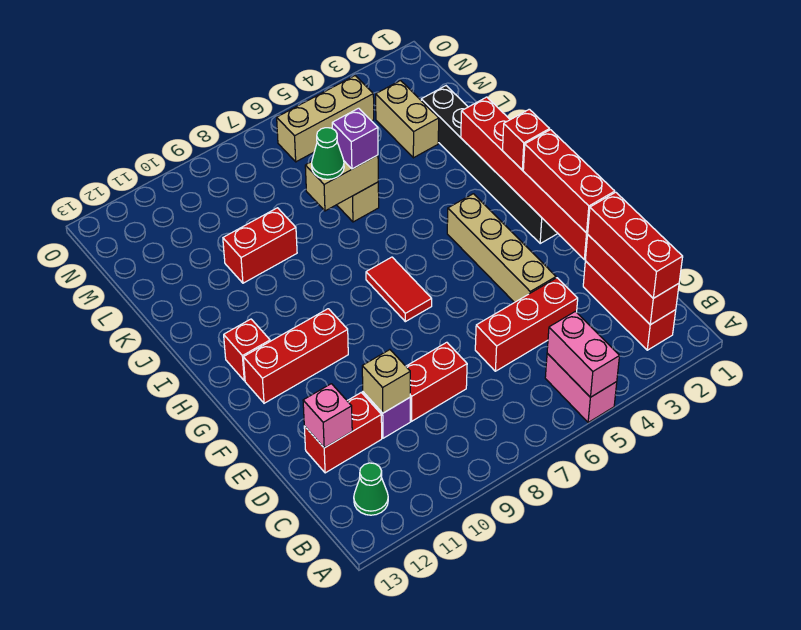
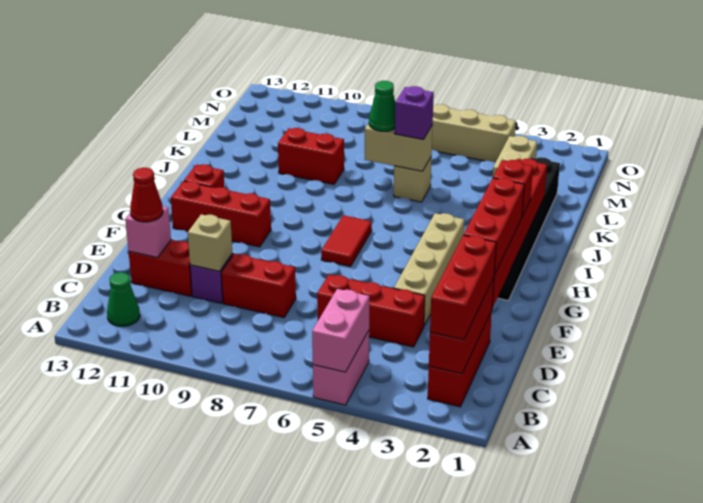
none -> red 1x1 cone [130,168,163,222]

